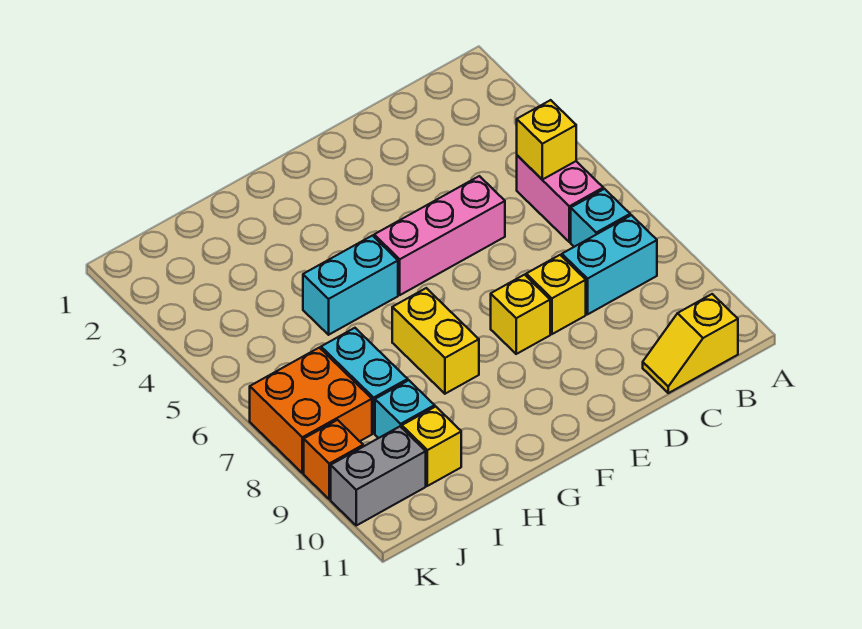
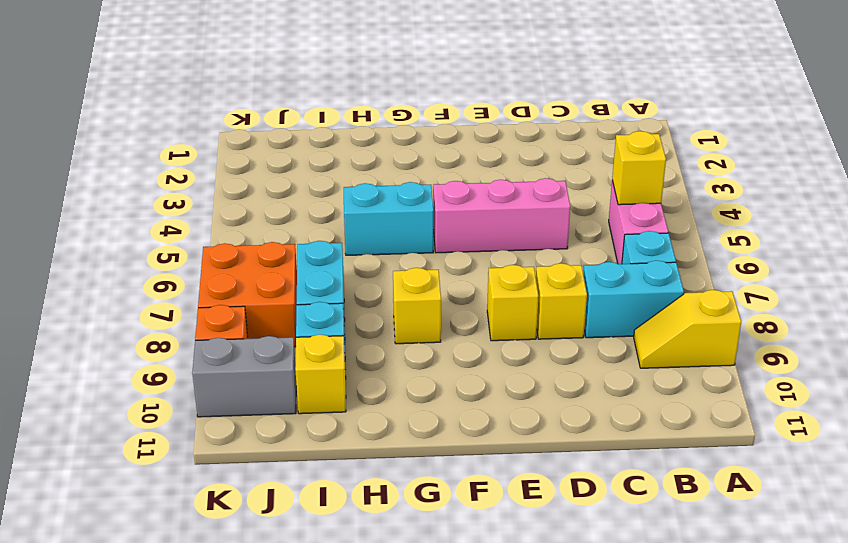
yellow 1x2 slope [643,294,738,393] -> yellow 1x2 slope moved to [634,290,741,368]
yellow 1x2 brick [392,288,479,394] -> yellow 1x1 brick [393,268,441,344]

